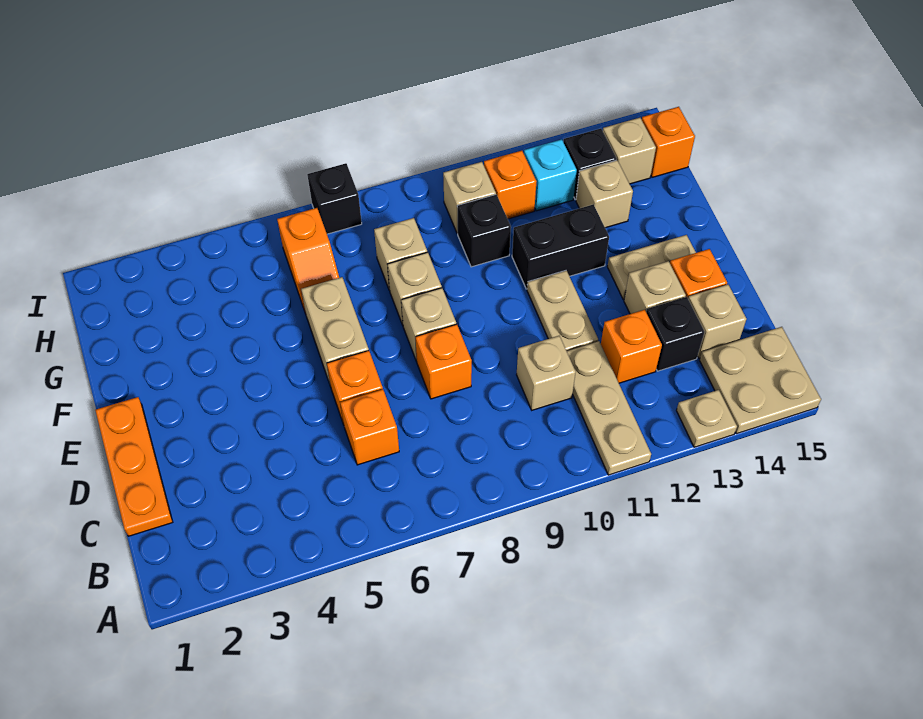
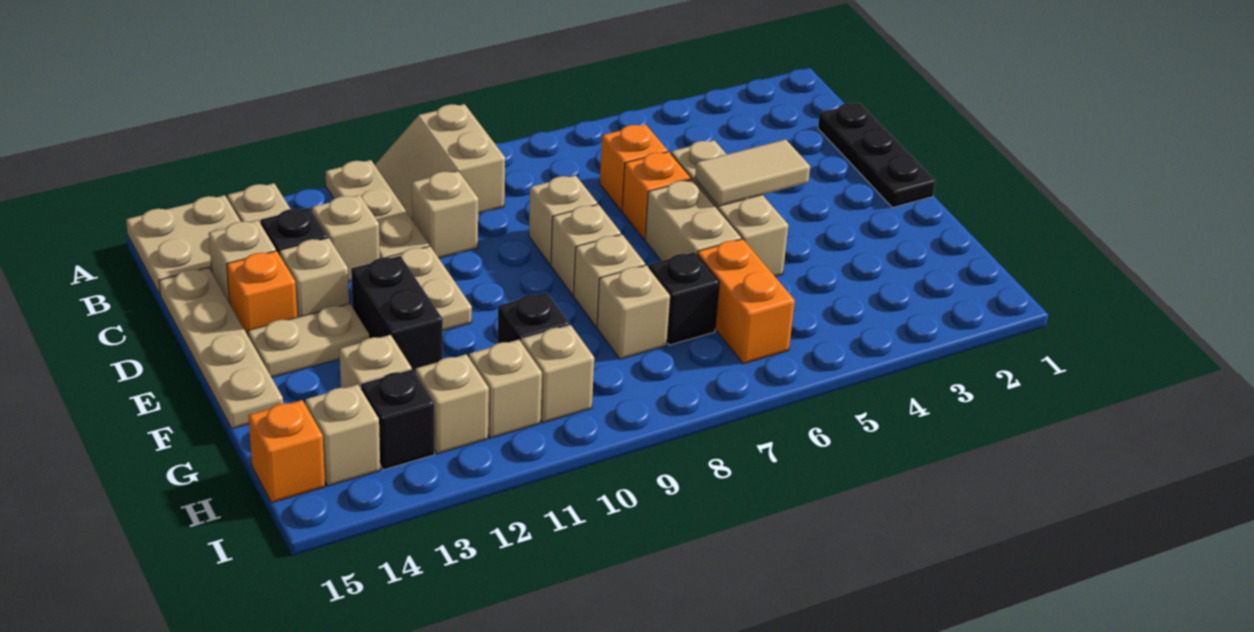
none -> tan 2x2 slope [375,104,505,219]
orange 1x3 plate [95,397,173,536] -> black 1x3 plate [818,103,936,208]
orange 1x1 brick [601,310,662,383] -> tan 1x1 brick [312,195,380,282]
none -> tan 1x4 plate [159,267,283,429]
none -> tan 1x3 brick [671,140,788,276]
orange 1x1 brick [416,324,472,399] -> tan 1x1 brick [529,175,597,265]
none -> tan 1x2 tile [695,139,810,206]
black 1x2 brick [512,204,609,289] -> black 1x2 brick turned to [351,256,443,372]
orange 1x2 slope [277,208,339,314] -> orange 1x2 brick [697,239,795,364]
orange 1x1 brick [484,151,536,219] -> tan 1x1 brick [469,340,542,438]
cyan 1x1 brick [524,139,577,211] -> tan 1x1 brick [415,354,489,454]
black 1x1 brick [307,163,362,234] -> black 1x1 brick moved to [649,252,719,345]

